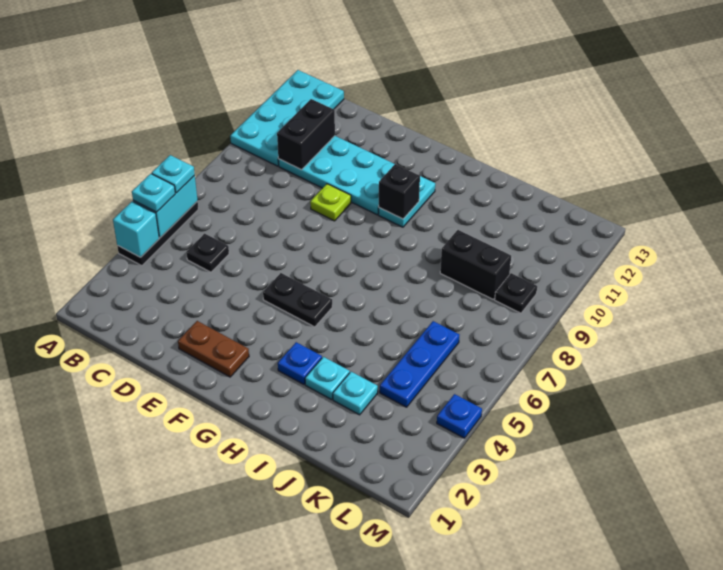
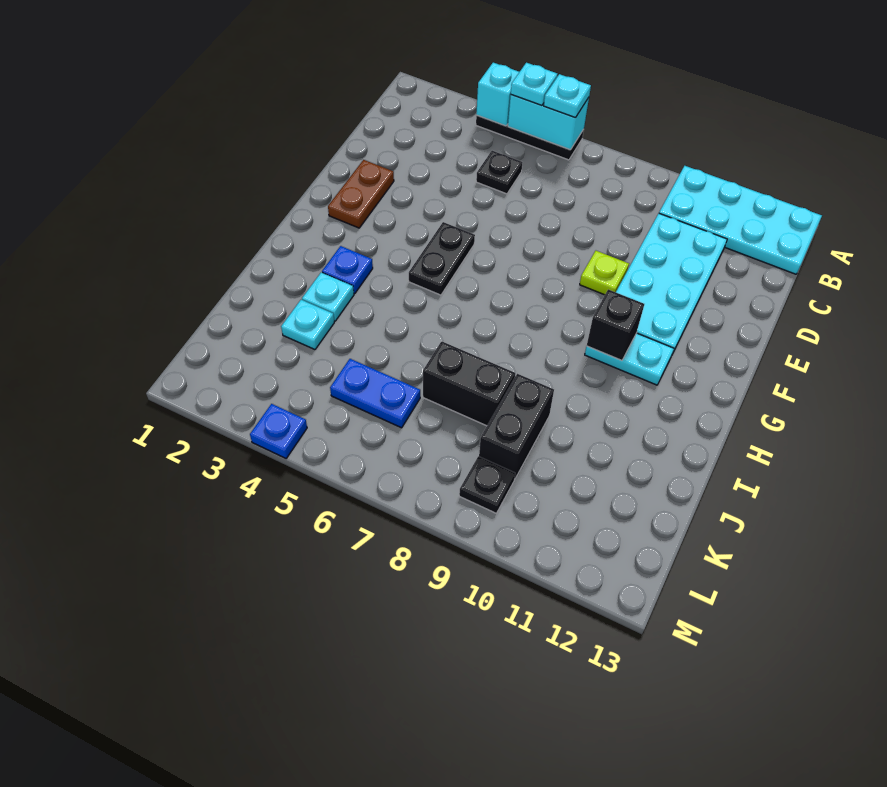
black 1x2 brick [277,99,335,170] -> black 1x2 brick moved to [423,341,515,426]
blue 1x3 plate [380,321,459,407] -> blue 1x2 plate [330,359,420,428]

